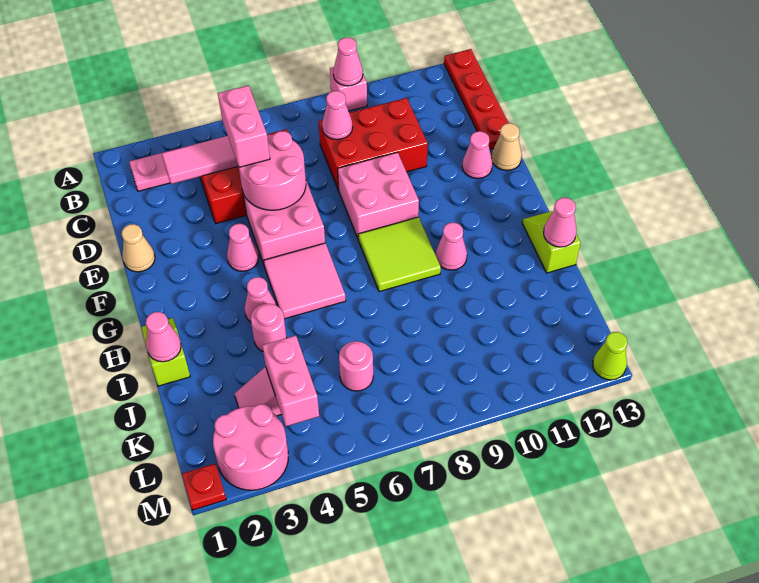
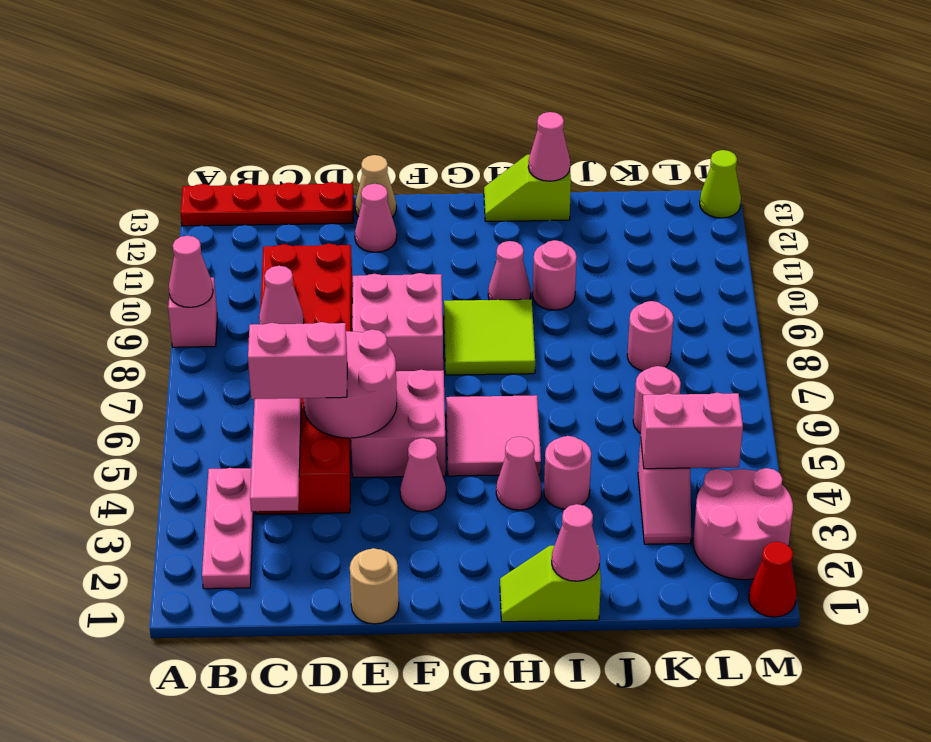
tan 1x1 cone [122,224,155,272] -> tan 1x1 round brick [350,548,399,624]
none -> pink 1x1 round brick [533,240,577,310]
none -> pink 1x1 round brick [627,301,674,371]
red 1x1 plate [182,463,226,510] -> red 1x1 cone [749,542,797,617]

